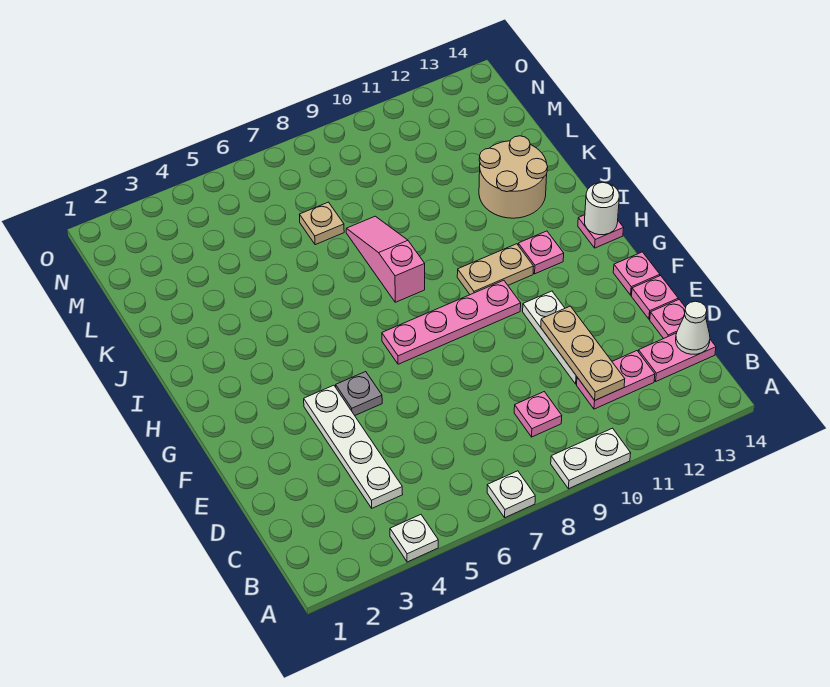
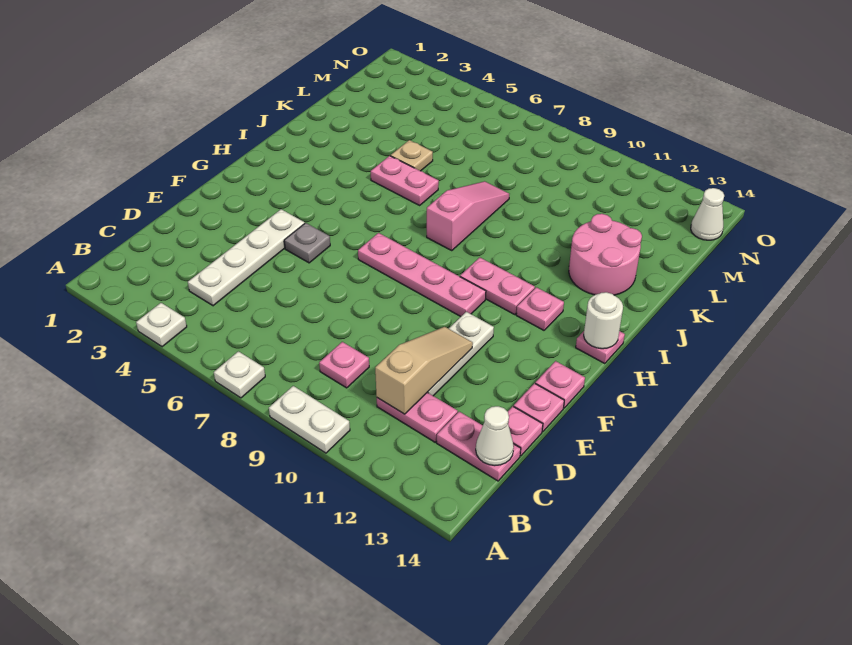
tan 1x3 plate [541,306,625,400] -> tan 1x3 slope [375,327,473,414]
tan 1x2 plate [457,244,534,295] -> pink 1x2 plate [460,257,535,315]
none -> pink 1x2 plate [371,156,439,205]
tan 2x2 round brick [479,136,548,218] -> pink 2x2 round brick [569,214,642,295]
tan 1x1 plate [300,202,344,245] -> tan 1x1 plate moved to [391,140,433,171]
none -> white 1x1 cone [691,188,724,240]

